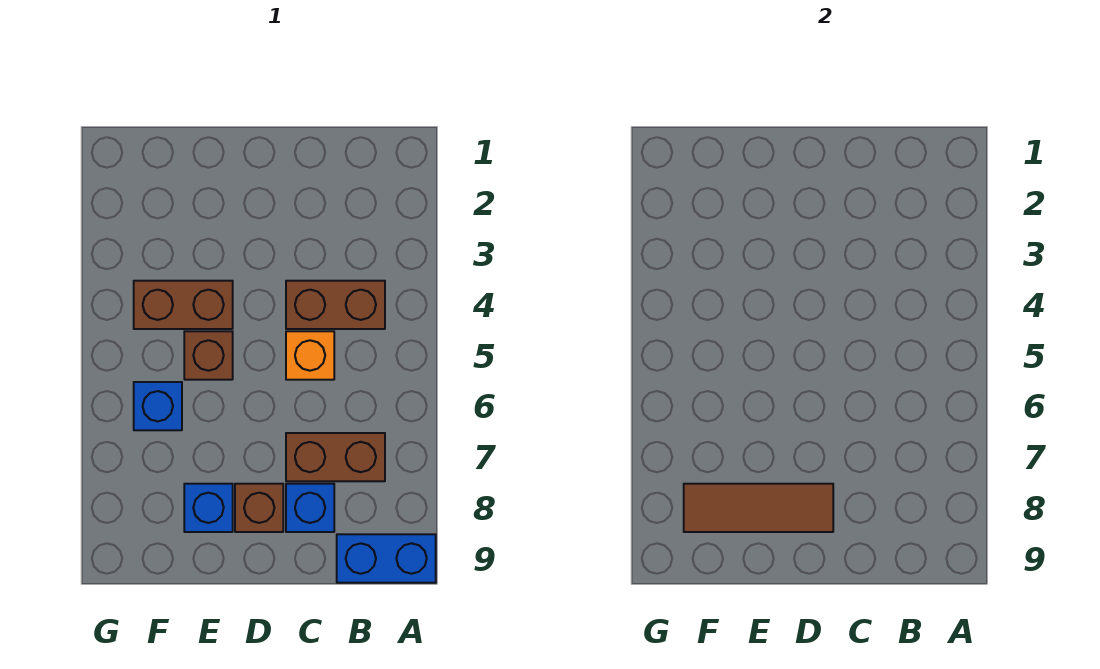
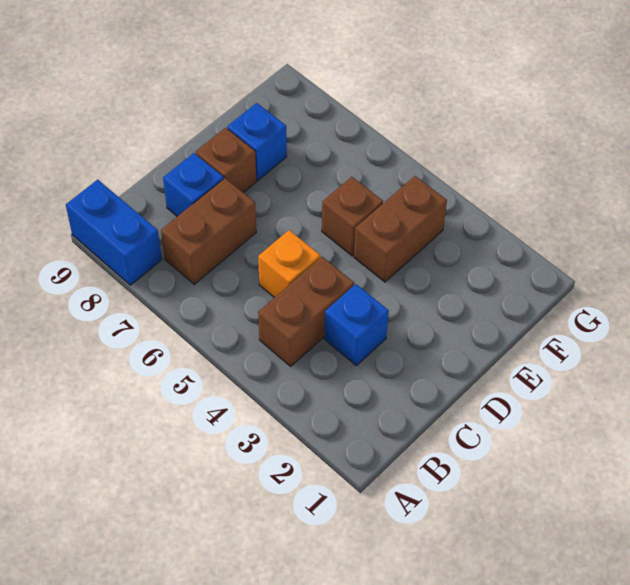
blue 1x2 brick [337,534,436,583] -> blue 1x2 brick turned to [66,180,162,285]
brown 1x3 tile [684,484,833,532] -> none
blue 1x1 brick [134,382,182,430] -> blue 1x1 brick moved to [324,284,389,365]

